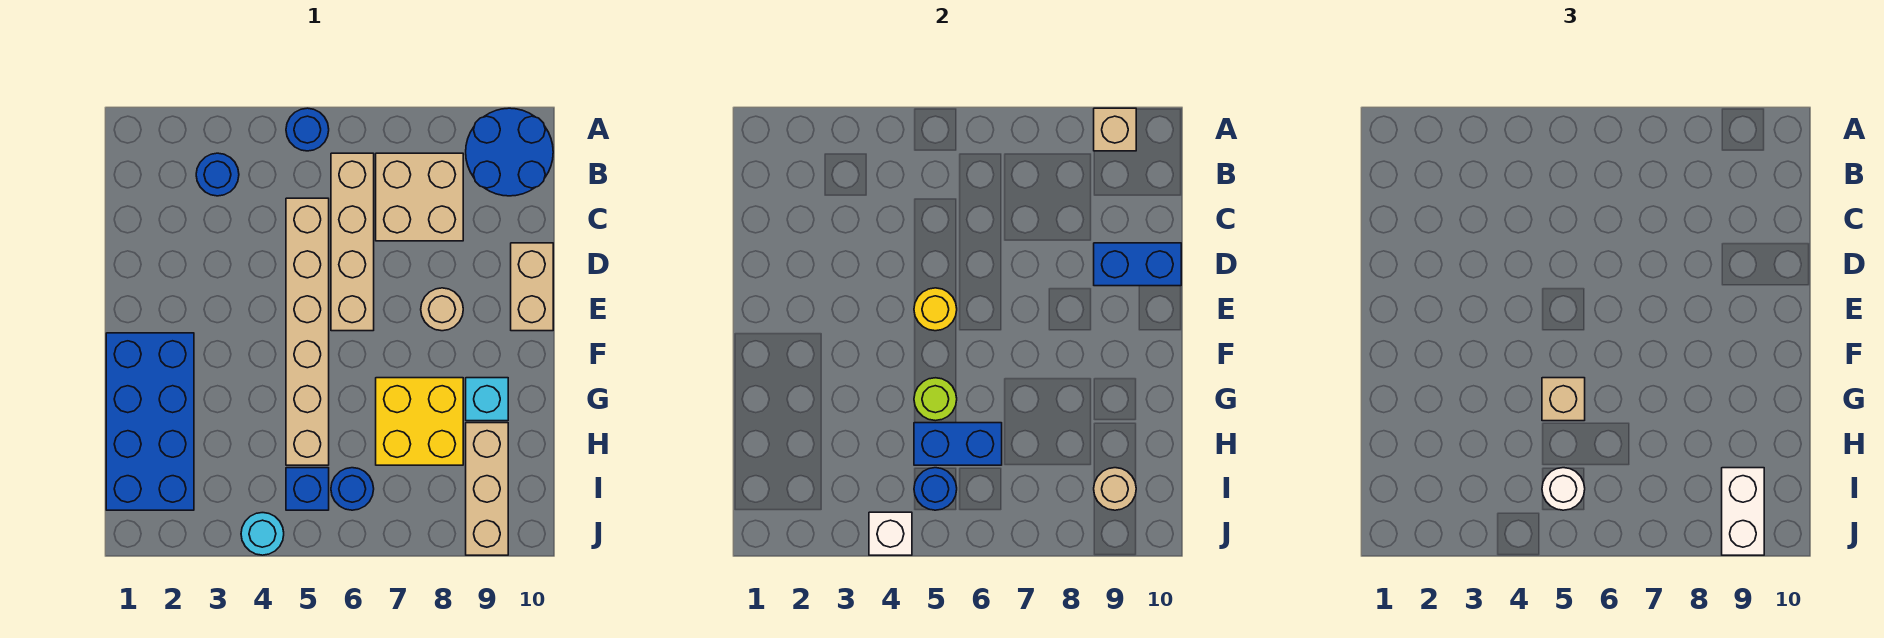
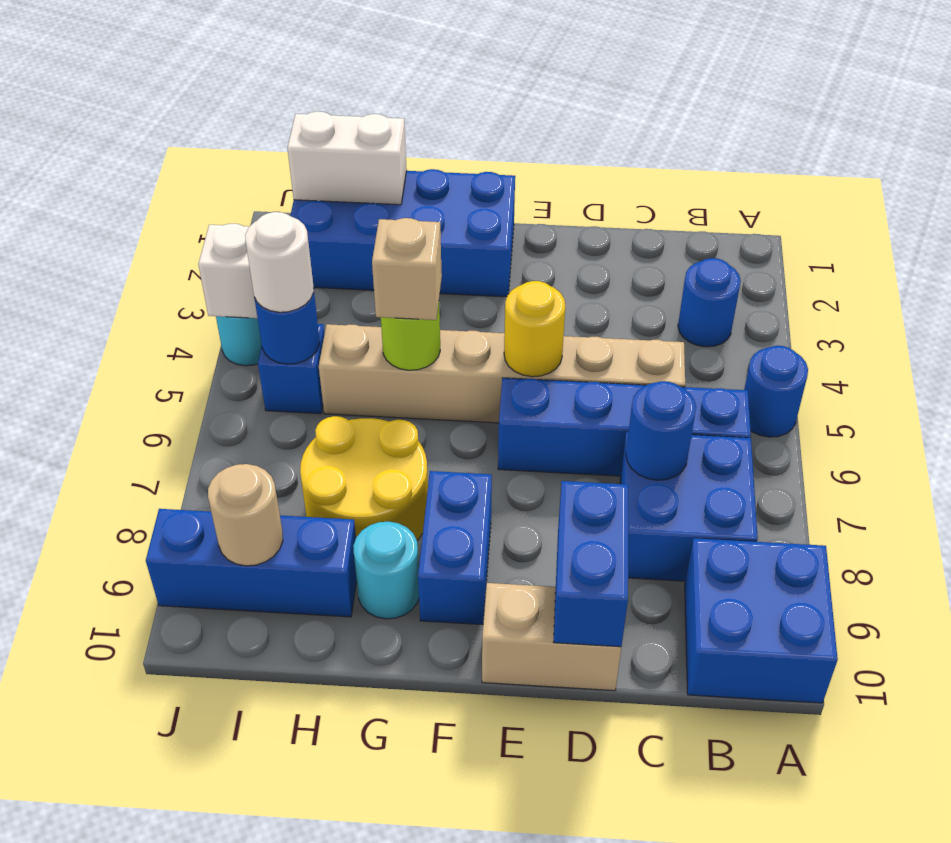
blue 2x2 round brick [466,108,553,196] -> blue 2x2 brick [685,538,838,703]
tan 1x1 brick [1094,108,1136,151] -> none
tan 1x4 brick [331,153,374,331] -> blue 1x4 brick [498,378,751,476]
tan 2x2 brick [376,153,463,241] -> blue 2x2 brick [620,432,758,581]
tan 1x1 round brick [421,288,463,331] -> none
yellow 2x2 brick [376,378,463,465] -> yellow 2x2 round brick [300,416,428,540]
cyan 1x1 brick [466,378,508,421] -> cyan 1x1 round brick [353,522,419,619]
blue 1x2 brick [914,423,1002,465] -> blue 1x2 brick moved to [418,471,492,625]
tan 1x3 brick [466,423,508,555] -> blue 1x3 brick [146,509,357,617]
blue 1x1 round brick [331,468,374,510] -> blue 1x1 round brick moved to [626,381,696,480]
white 1x2 brick [1722,468,1764,555] -> white 1x2 brick moved to [287,112,407,205]

